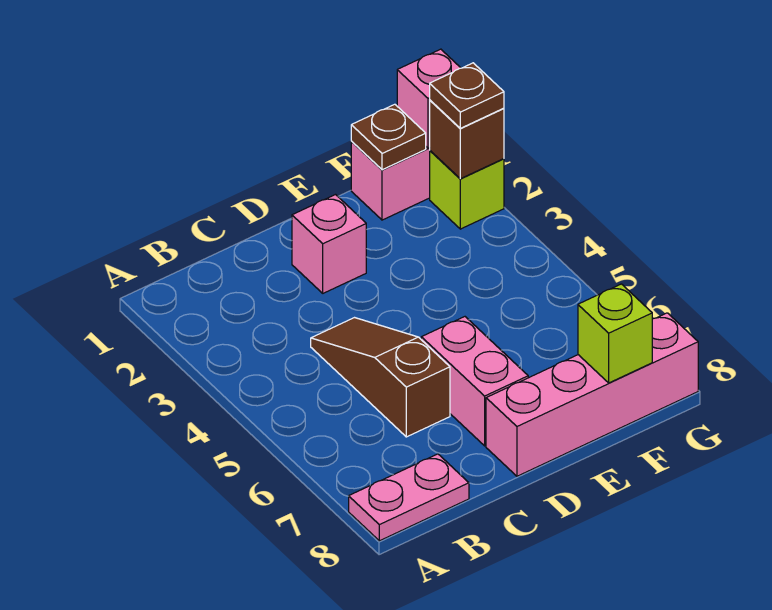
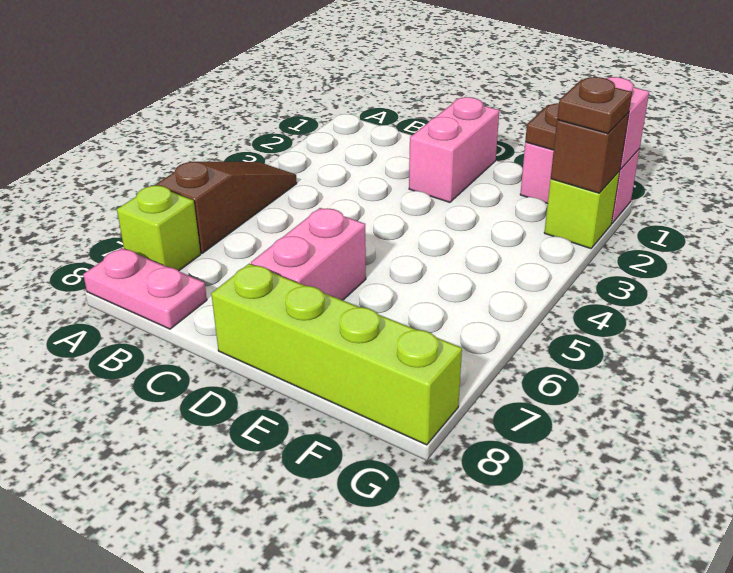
brown 1x3 slope [311,318,450,437] -> brown 1x3 slope moved to [156,162,297,253]
pink 1x1 brick [292,195,366,293] -> pink 1x2 brick [409,97,499,202]
pink 1x4 brick [486,313,698,476] -> lime 1x4 brick [211,264,462,445]
lime 1x1 brick [578,284,652,383] -> lime 1x1 brick moved to [117,186,201,271]

